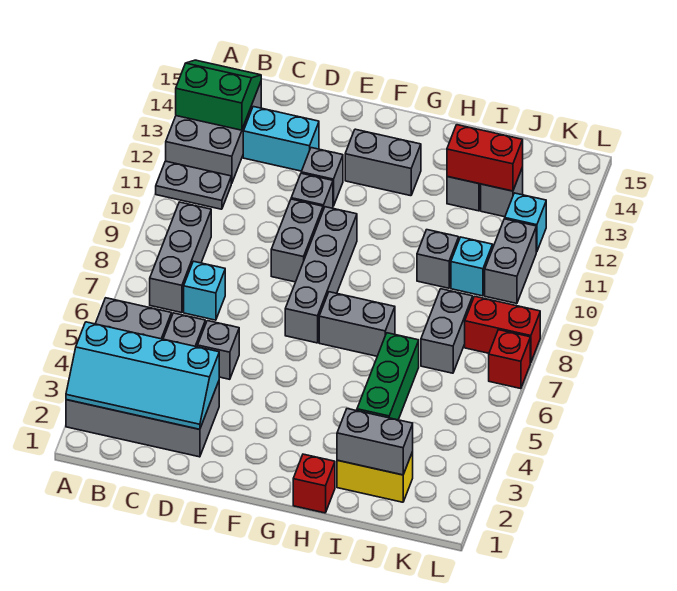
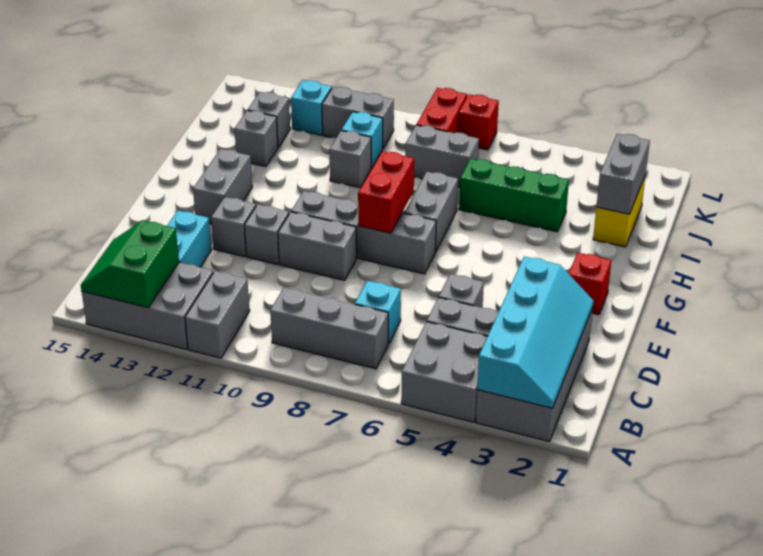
grey 1x2 plate [156,161,231,209] -> grey 1x2 brick [185,271,250,358]
red 1x1 brick [293,454,335,513] -> red 1x1 brick moved to [569,253,611,315]
red 1x2 brick [447,125,523,191] -> red 1x2 brick moved to [358,151,414,233]

